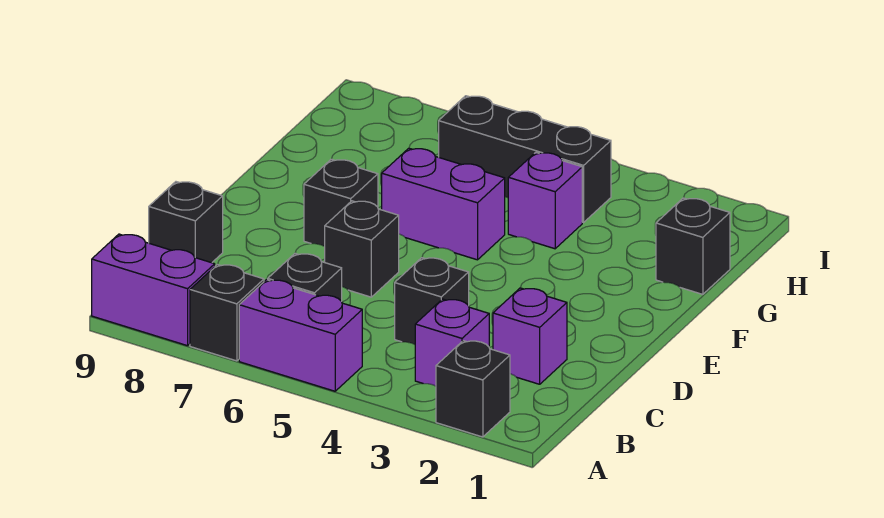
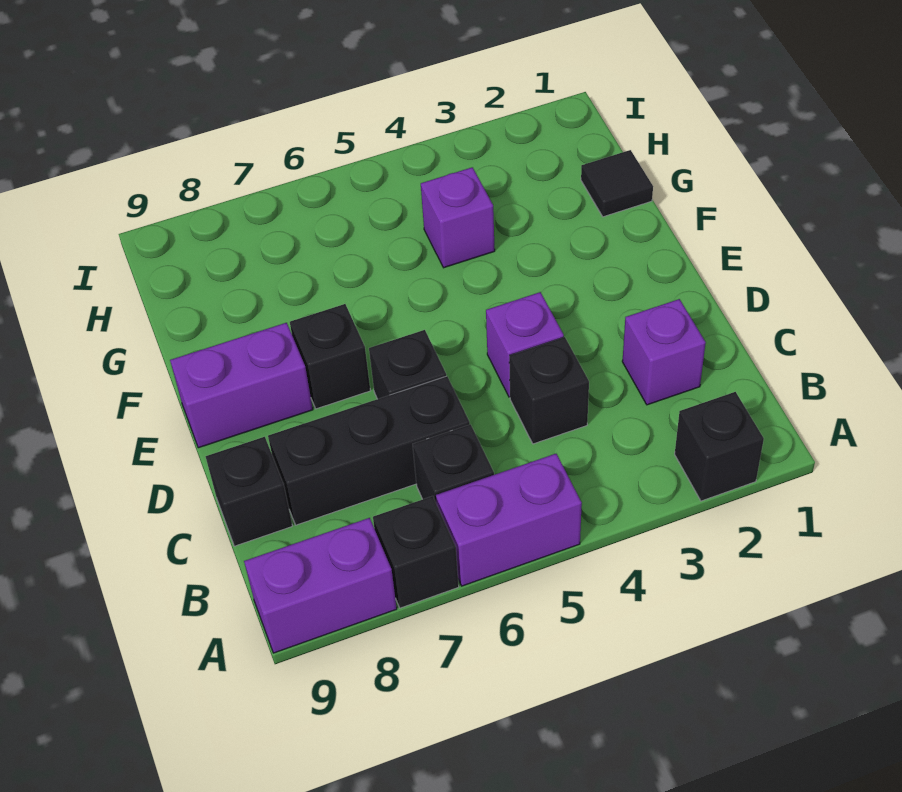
purple 1x1 brick [415,299,489,386] -> purple 1x1 brick moved to [486,292,564,397]
purple 1x2 brick [382,148,505,260] -> purple 1x2 brick moved to [170,323,313,448]
black 1x1 brick [656,198,730,294] -> black 1x1 tile [581,150,653,217]
black 1x3 brick [439,96,611,222] -> black 1x3 brick moved to [268,376,470,525]

